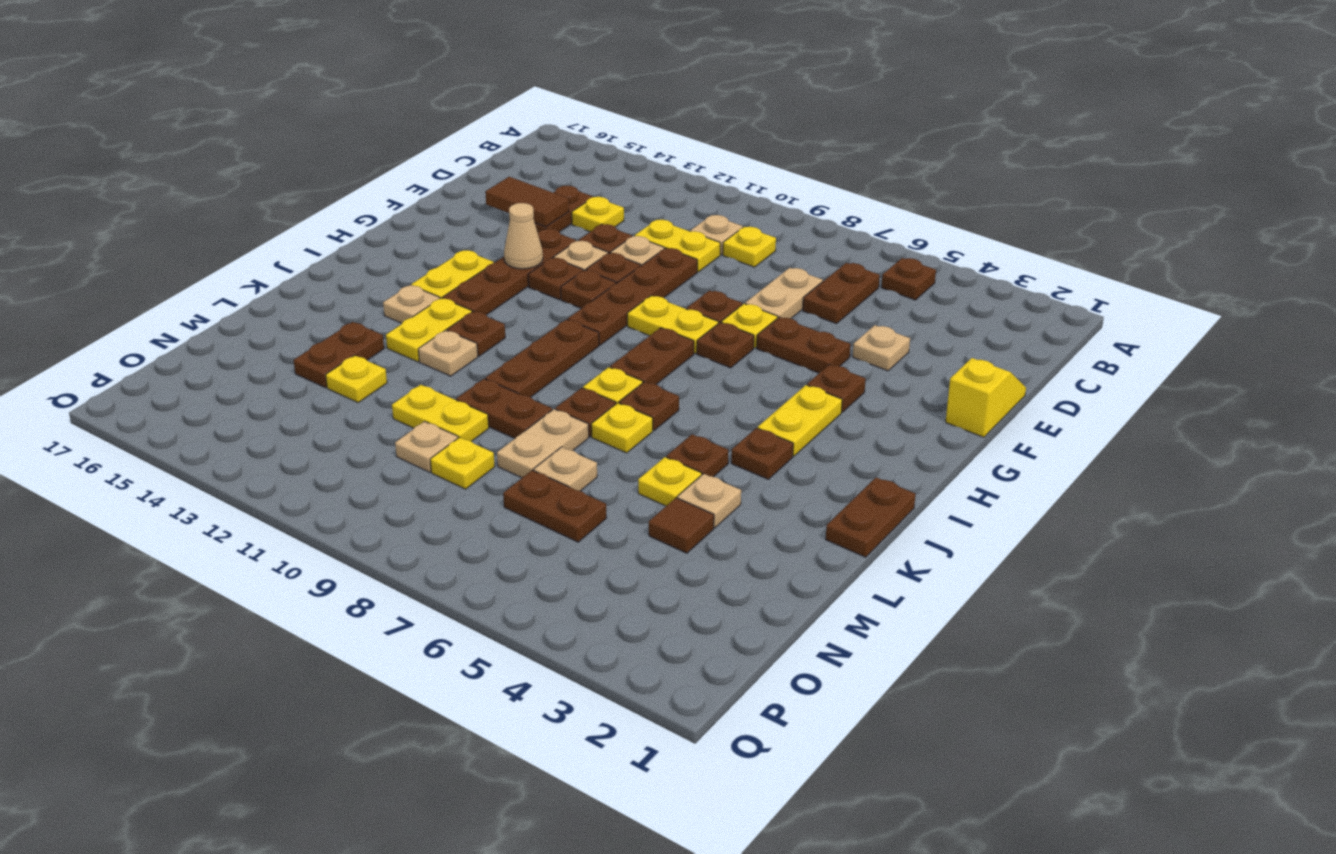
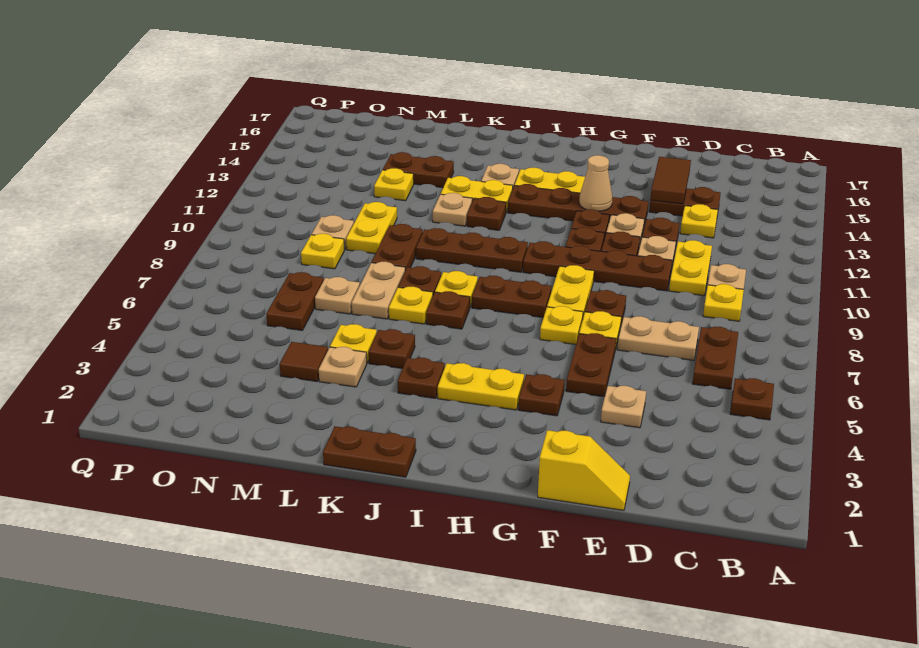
brown 1x2 plate [803,263,880,324] -> brown 1x2 plate turned to [692,327,738,389]
brown 1x1 plate [697,322,754,368] -> yellow 1x1 plate [540,306,583,344]
tan 1x2 plate [497,409,589,478] -> tan 1x2 plate turned to [352,262,405,319]

